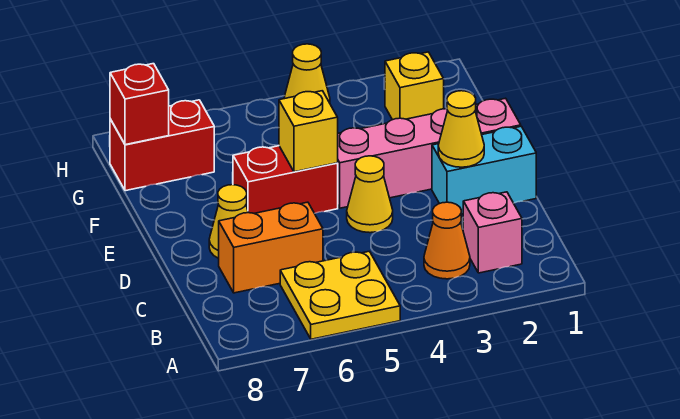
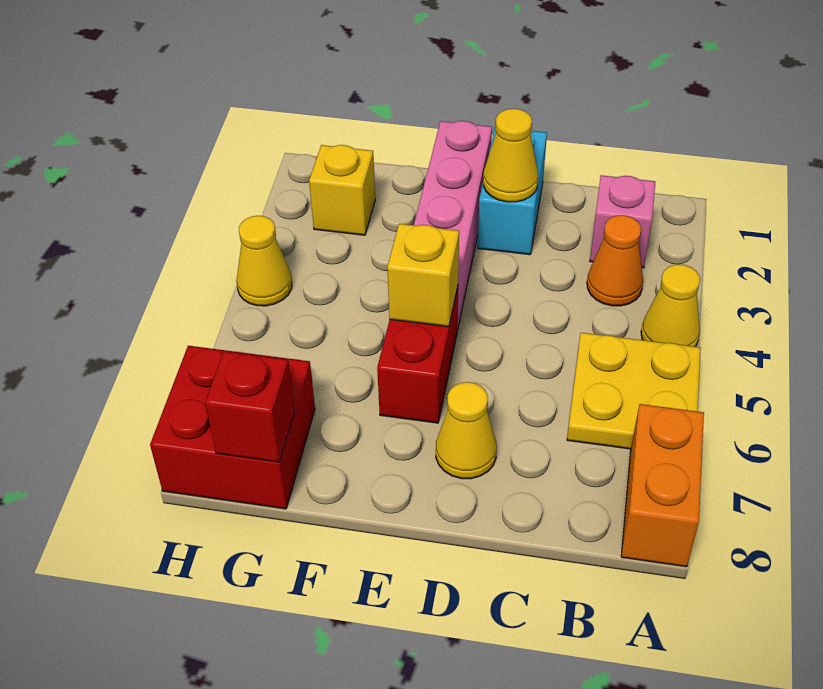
orange 1x2 brick [219,202,323,293] -> orange 1x2 brick moved to [621,404,704,567]
yellow 1x1 cone [347,156,393,233] -> yellow 1x1 cone moved to [641,264,700,347]
red 1x2 brick [110,100,214,191] -> red 2x2 brick [150,346,315,509]

